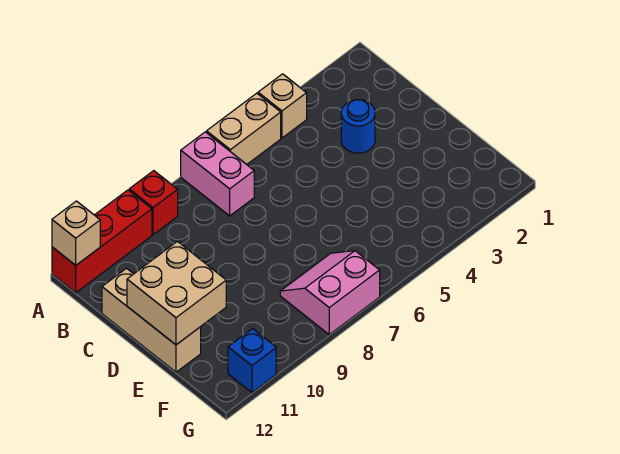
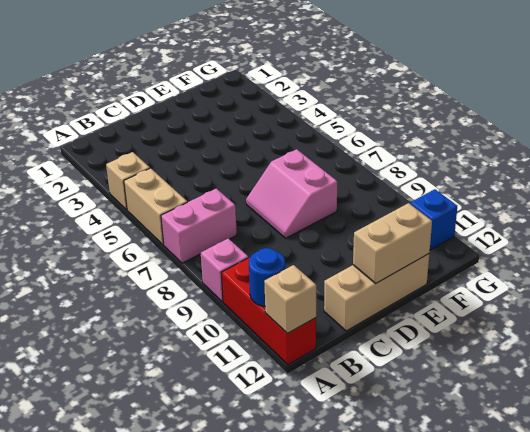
red 1x1 brick [129,171,178,235] -> pink 1x1 brick [201,238,248,302]
blue 1x1 round brick [341,100,375,153] -> blue 1x1 round brick moved to [249,248,285,306]
tan 2x2 brick [127,241,226,345] -> tan 1x2 brick [353,203,432,283]
pink 2x2 slope [280,251,380,334] -> pink 2x2 slope moved to [246,149,337,238]

